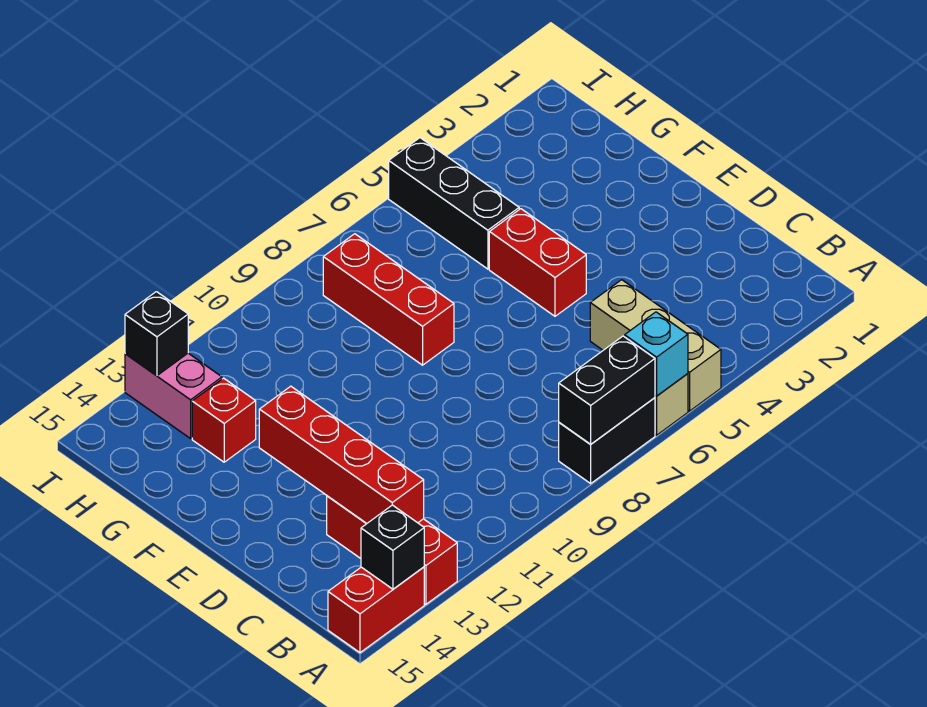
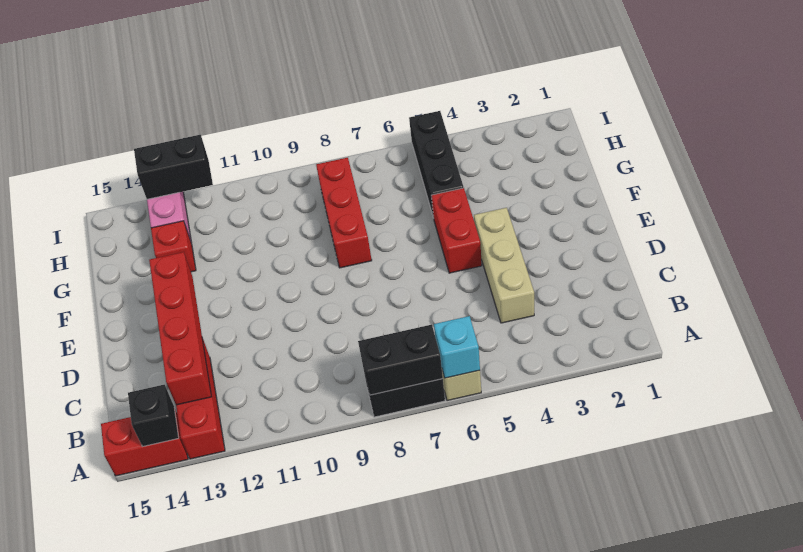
tan 1x3 brick [590,280,721,411] -> tan 1x3 brick moved to [474,208,534,323]
black 1x1 brick [125,292,188,376] -> black 1x2 brick [134,135,213,199]

